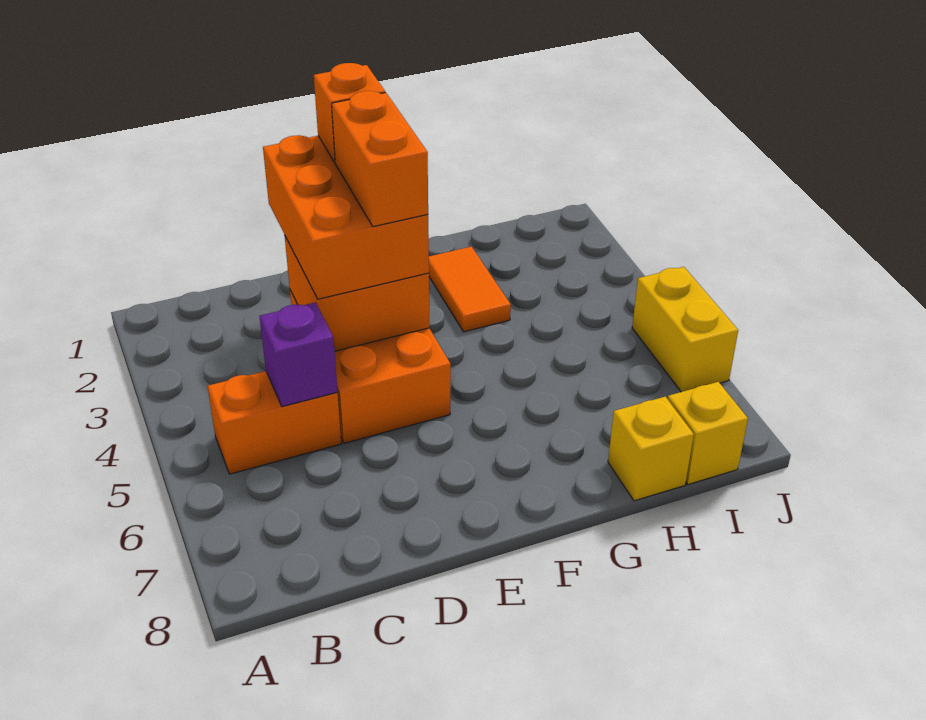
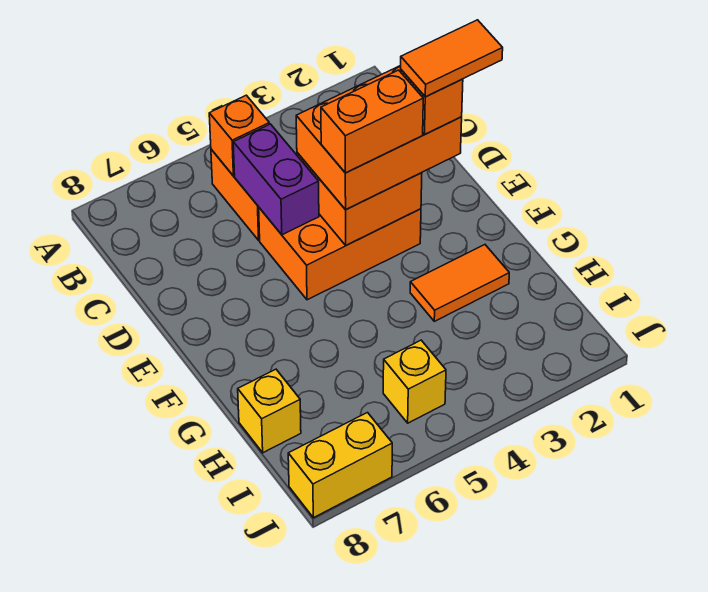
none -> orange 1x1 brick [209,95,269,176]
purple 1x1 brick [260,302,337,407] -> purple 1x2 brick [233,124,319,235]
none -> orange 1x2 tile [401,20,503,97]
yellow 1x1 brick [668,382,748,484] -> yellow 1x1 brick moved to [383,340,446,423]
yellow 1x2 brick [632,267,738,392] -> yellow 1x2 brick moved to [288,413,392,518]

